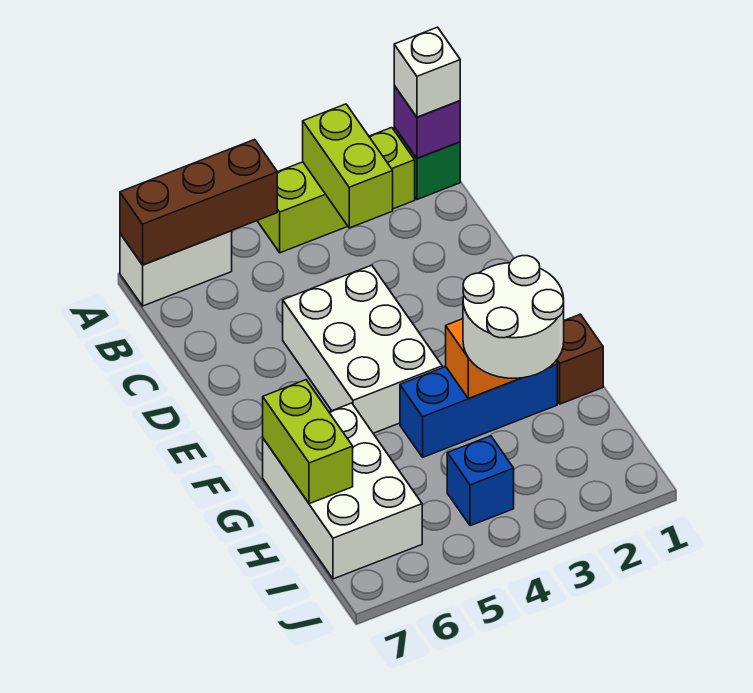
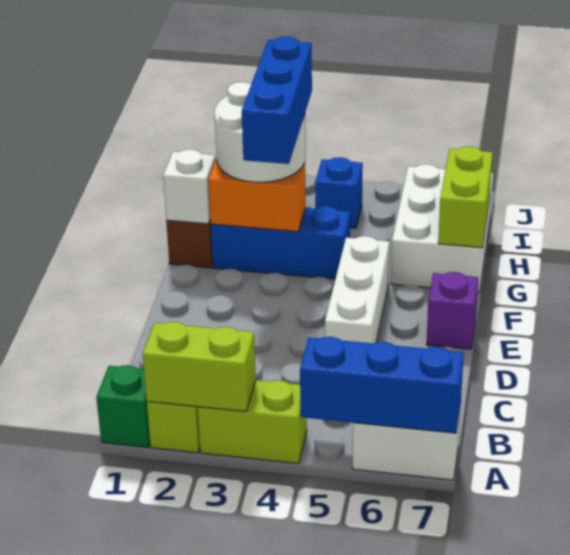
purple 1x1 brick [394,86,460,158] -> purple 1x1 brick moved to [426,272,478,349]
white 1x1 brick [394,27,460,117] -> white 1x1 brick moved to [163,149,215,224]
lime 1x2 brick [303,104,393,228] -> lime 1x2 brick turned to [143,322,256,412]
brown 1x3 brick [120,140,277,265] -> blue 1x3 brick [300,337,464,433]
white 2x3 brick [283,265,443,433] -> white 1x3 brick [325,236,389,344]
none -> blue 1x3 brick [242,37,312,164]

